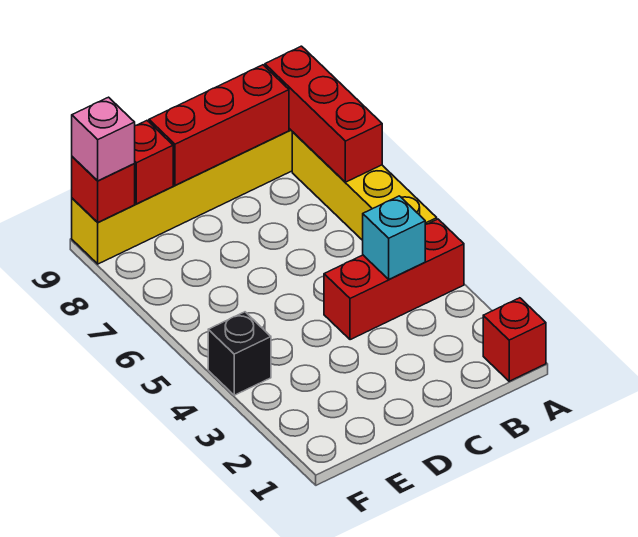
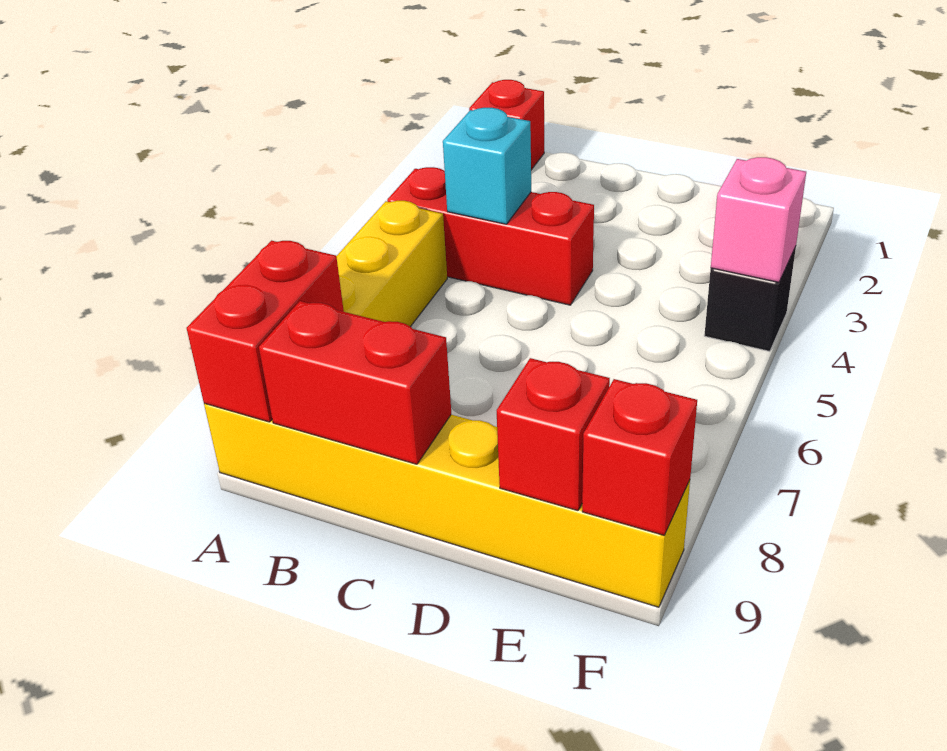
red 1x3 brick [265,46,382,182] -> red 1x2 brick [187,241,344,422]
red 1x3 brick [149,65,289,185] -> red 1x2 brick [259,301,451,464]
pink 1x1 brick [72,97,135,181] -> pink 1x1 brick moved to [711,157,806,282]

